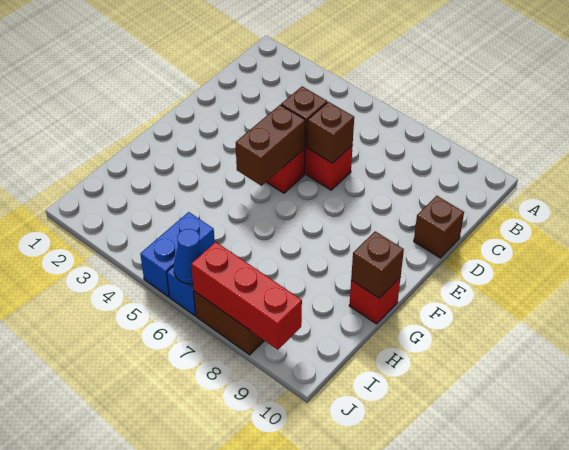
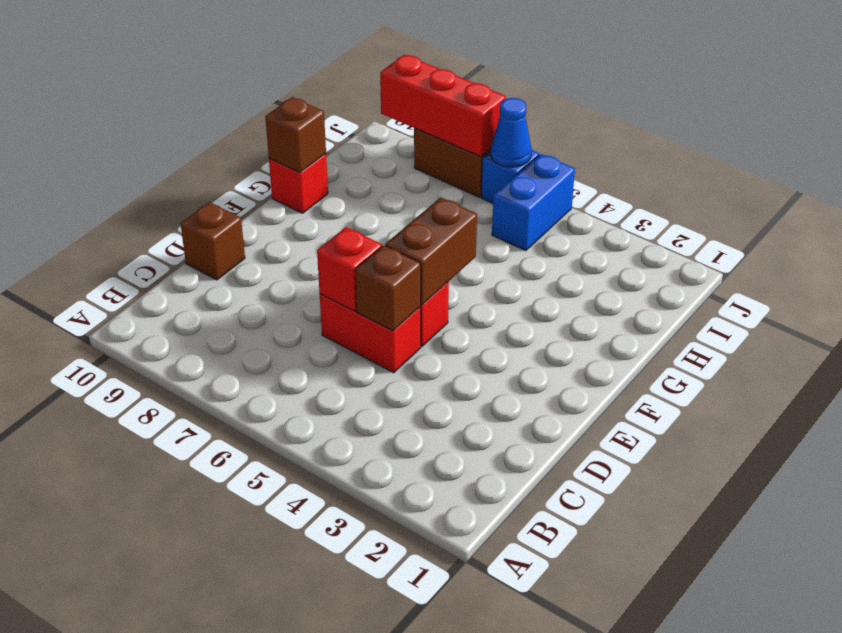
brown 1x1 brick [307,102,354,163] -> red 1x1 brick [317,227,382,312]

